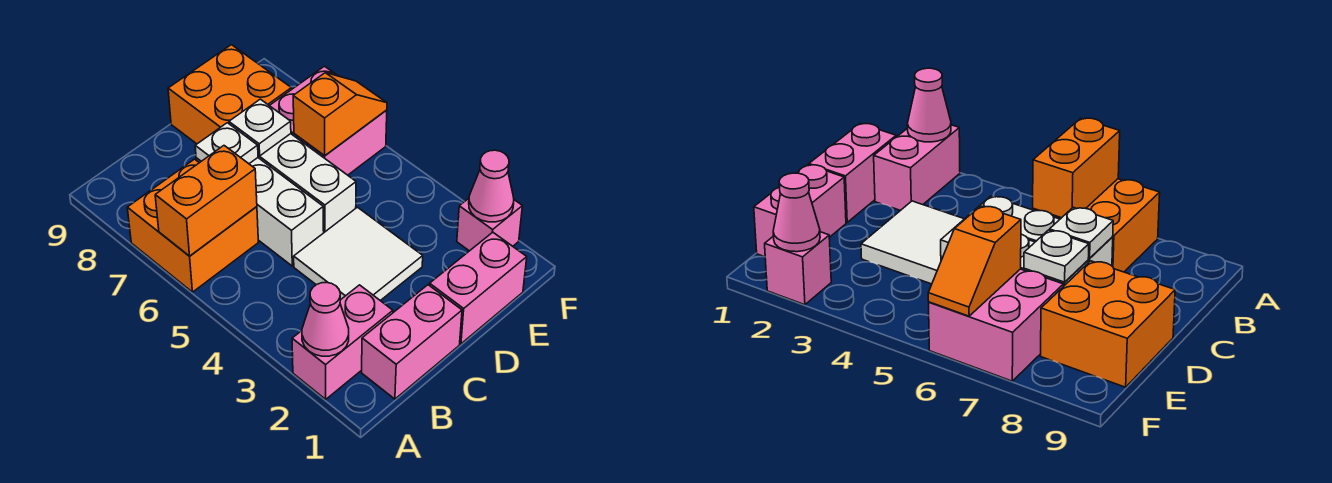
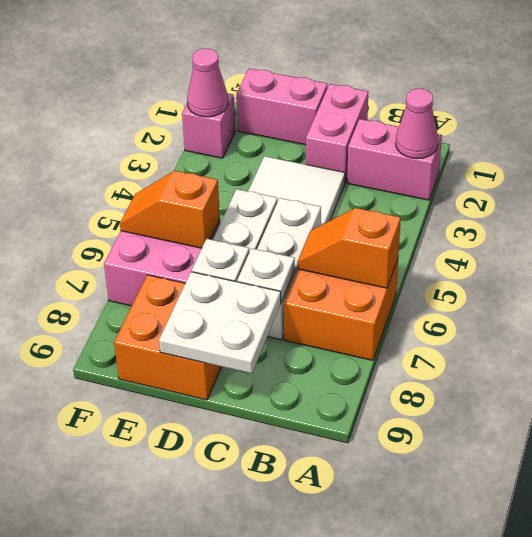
orange 1x2 brick [155,146,257,256] -> orange 1x2 slope [297,208,401,288]
pink 1x2 brick [362,285,462,399] -> pink 1x2 brick turned to [306,84,368,182]
none -> white 2x2 plate [159,272,281,374]

